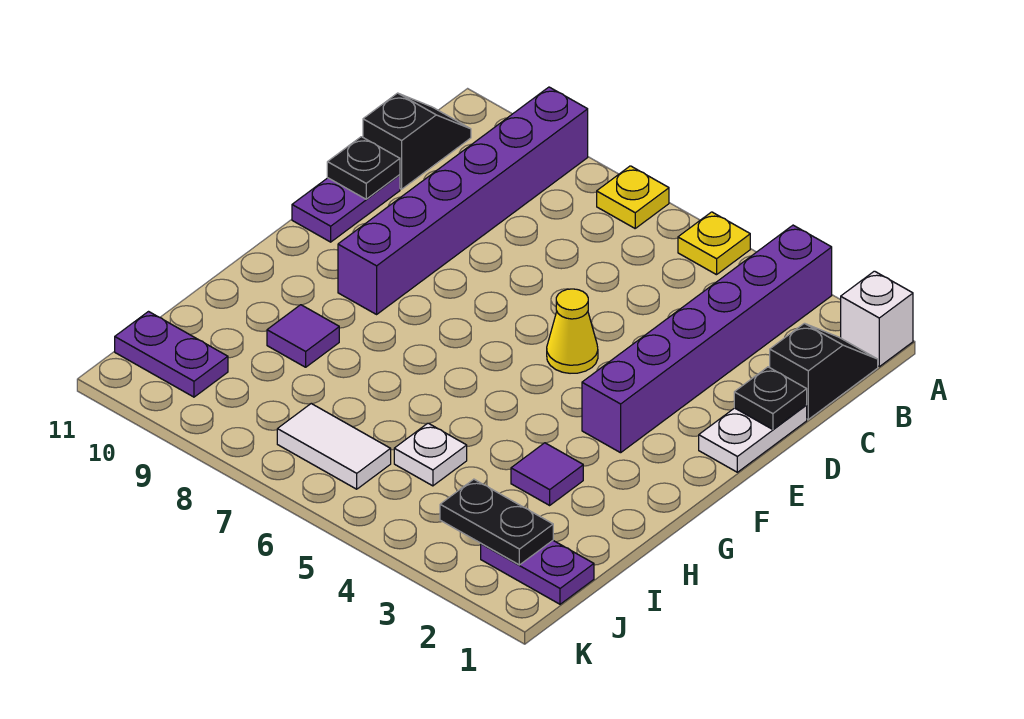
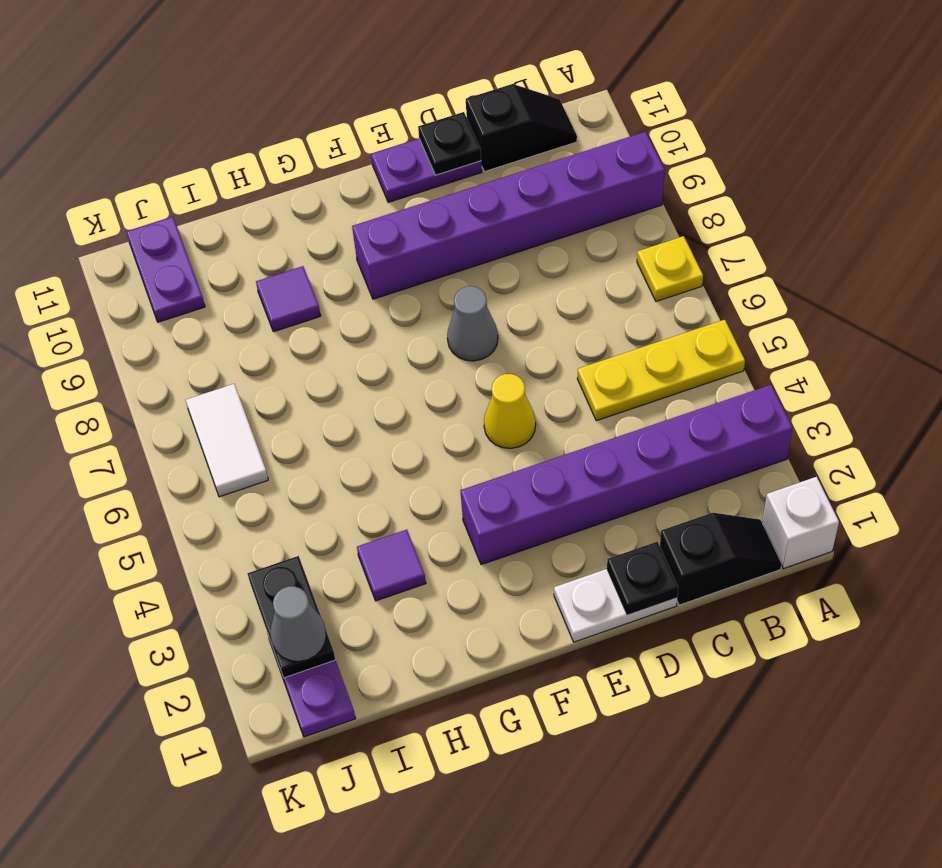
yellow 1x1 plate [678,212,750,275] -> yellow 1x3 plate [577,320,745,421]
none -> grey 1x1 cone [447,286,498,361]
white 1x1 plate [394,423,467,486] -> none
none -> grey 1x1 cone [270,586,326,662]

